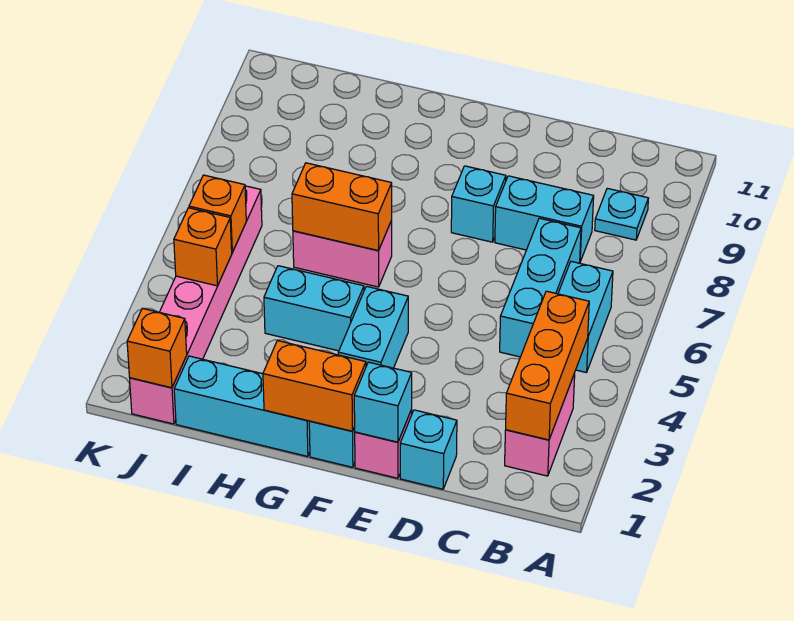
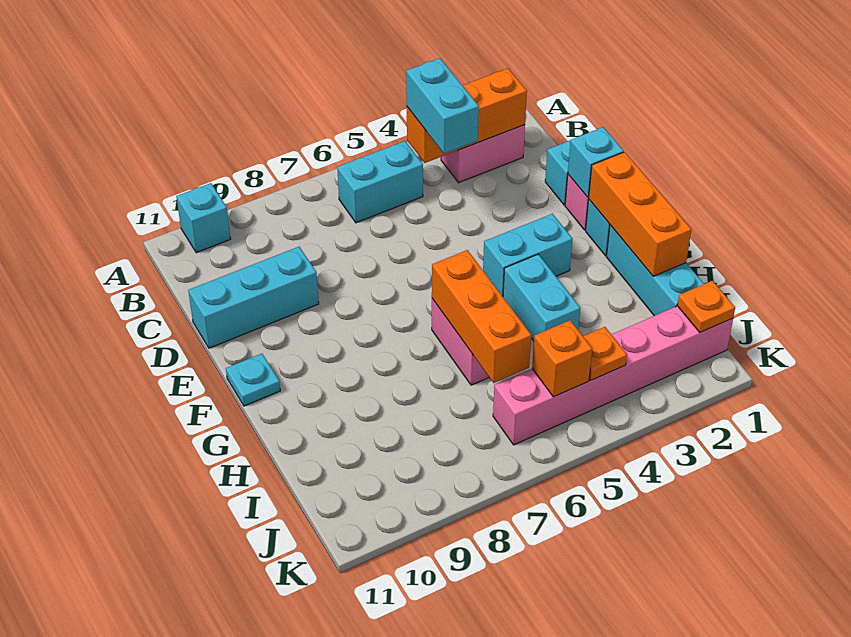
cyan 1x1 plate [595,188,648,240] -> cyan 1x1 plate moved to [226,354,280,406]
cyan 1x3 brick [500,218,581,357] -> cyan 1x3 brick moved to [188,247,319,348]
cyan 1x2 brick [495,176,594,261] -> cyan 1x2 brick moved to [406,58,479,154]
cyan 1x1 brick [451,166,506,242] -> cyan 1x1 brick moved to [176,183,231,253]
orange 1x2 brick [263,341,366,431] -> orange 1x3 brick [589,152,691,276]
orange 1x2 brick [292,163,392,251] -> orange 1x3 brick [432,250,531,383]
orange 1x1 brick [127,308,187,388] -> orange 1x1 plate [677,281,735,332]
orange 1x1 brick [174,208,232,286] -> orange 1x1 plate [583,327,627,380]

